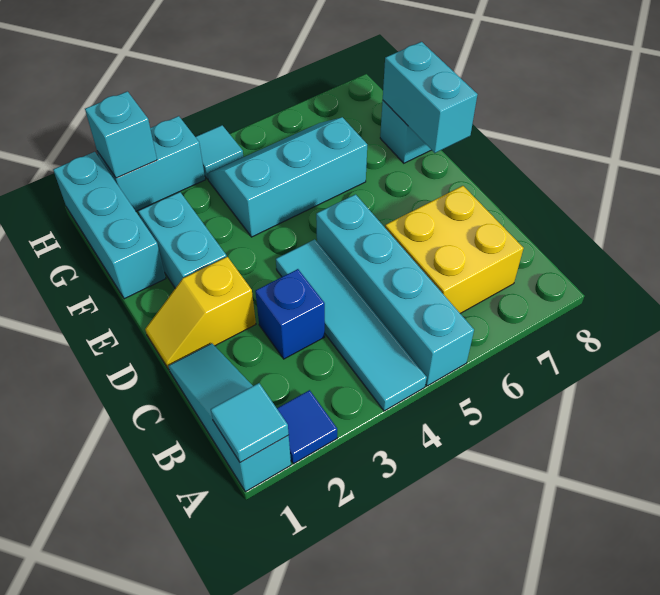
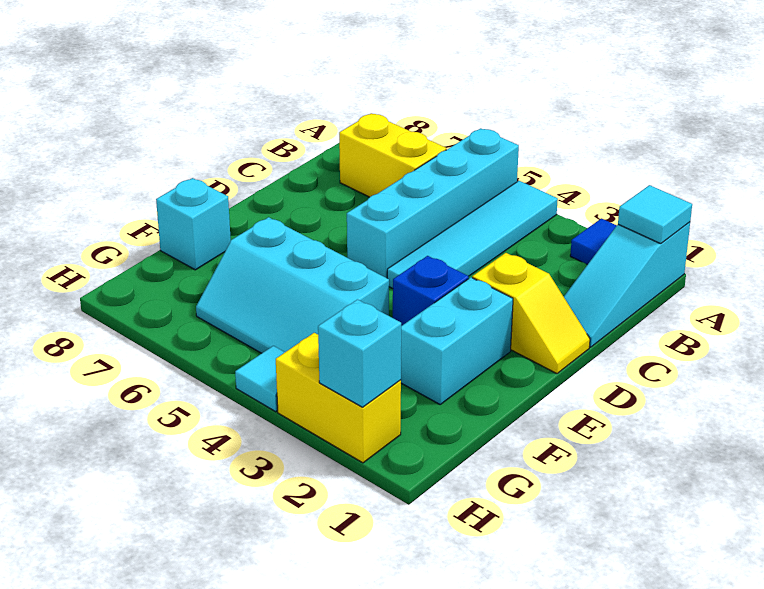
yellow 2x2 brick [385,186,524,313] -> yellow 1x2 brick [339,113,446,197]
blue 1x1 brick [255,269,325,359] -> blue 1x1 brick moved to [393,256,469,326]
cyan 1x2 brick [383,42,478,153] -> none
cyan 1x3 brick [53,152,166,299] -> none
cyan 1x2 brick [97,116,205,211] -> yellow 1x2 brick [276,333,401,463]

